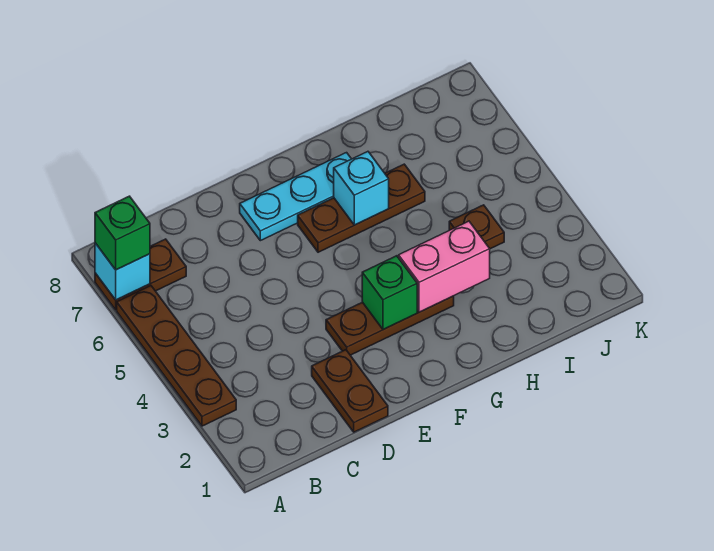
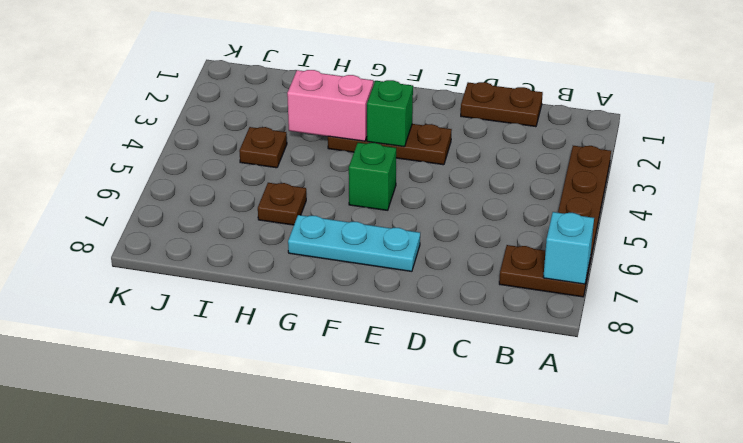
green 1x1 brick [95,196,150,270] -> green 1x1 brick moved to [349,143,396,210]
brown 1x2 plate [312,350,388,432] -> brown 1x2 plate turned to [461,82,543,127]
brown 1x3 plate [298,164,425,252] -> brown 1x1 plate [258,183,306,225]
cyan 1x1 brick [334,152,389,225] -> none

